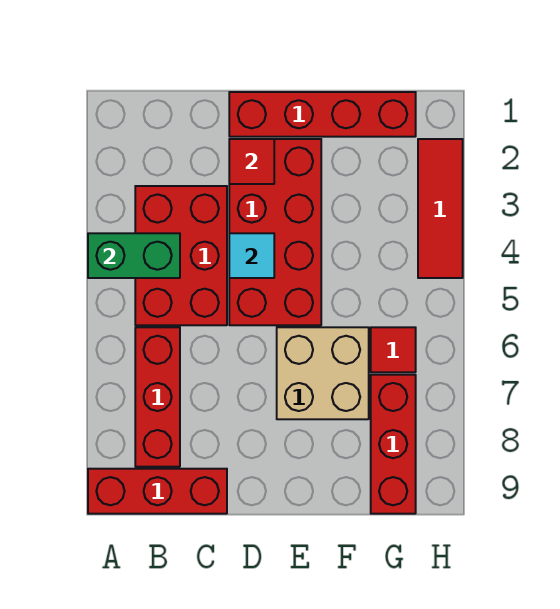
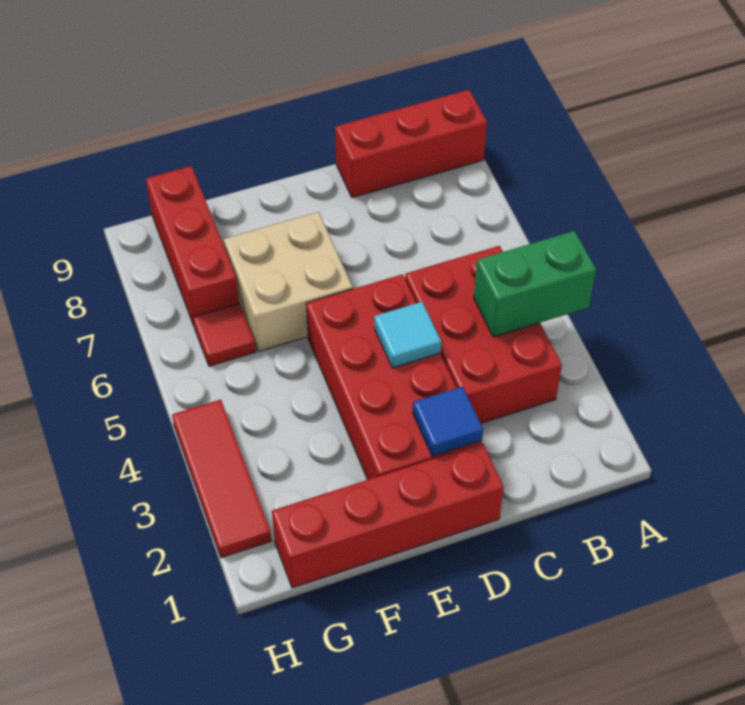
red 1x3 brick [135,327,180,467] -> none
red 1x1 tile [229,139,274,184] -> blue 1x1 tile [413,386,483,456]

